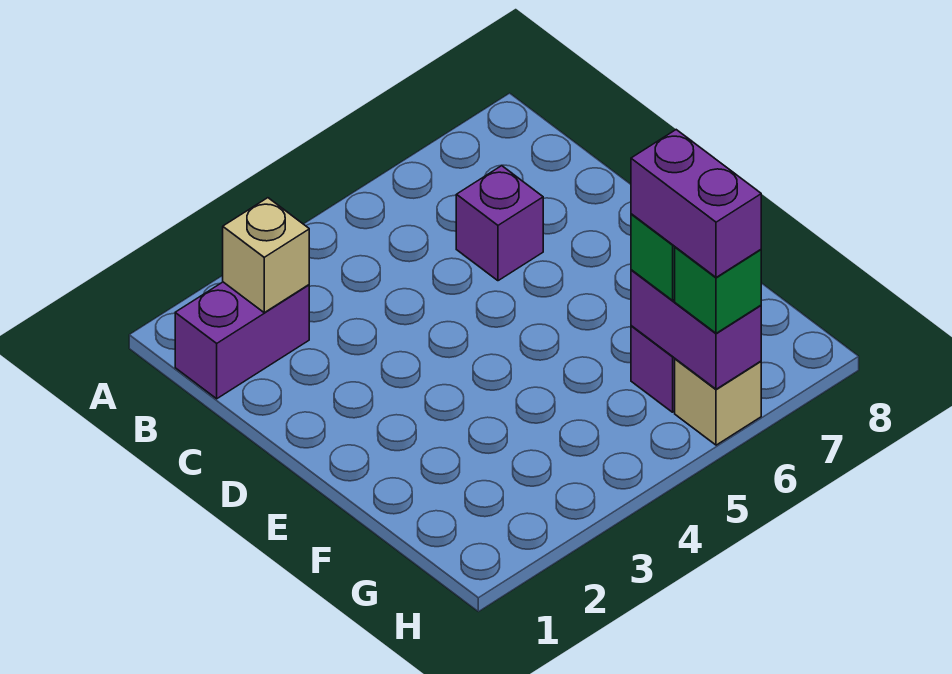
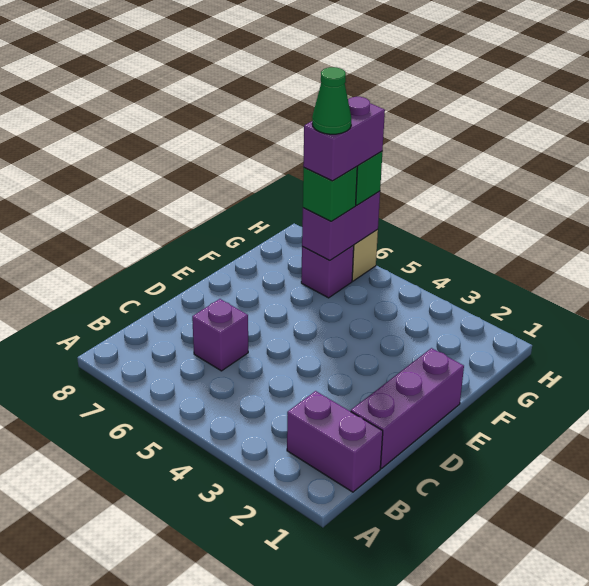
tan 1x1 brick [223,198,309,313] -> none
none -> purple 1x3 brick [351,348,464,469]
none -> green 1x1 cone [312,67,352,134]

